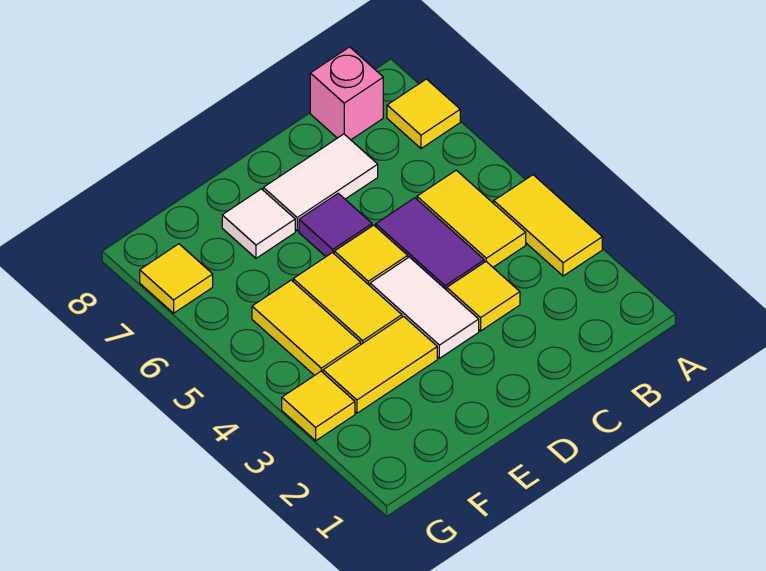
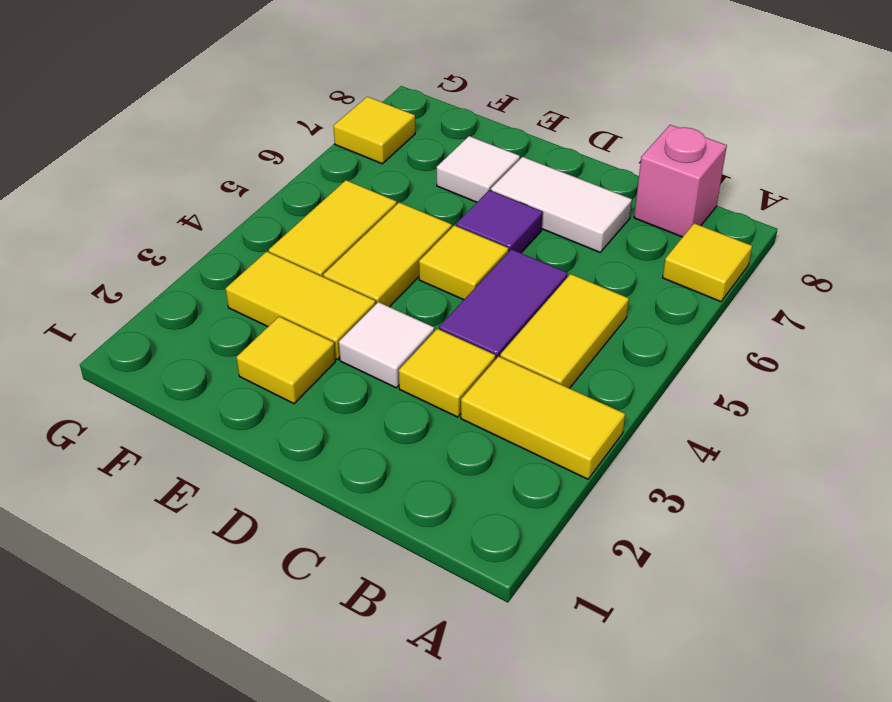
yellow 1x2 tile [494,175,602,276] -> yellow 1x2 tile turned to [461,356,625,479]
white 1x2 tile [370,257,479,358] -> white 1x1 tile [339,302,434,388]
yellow 1x1 tile [282,371,355,441] -> yellow 1x1 tile moved to [236,317,335,404]

